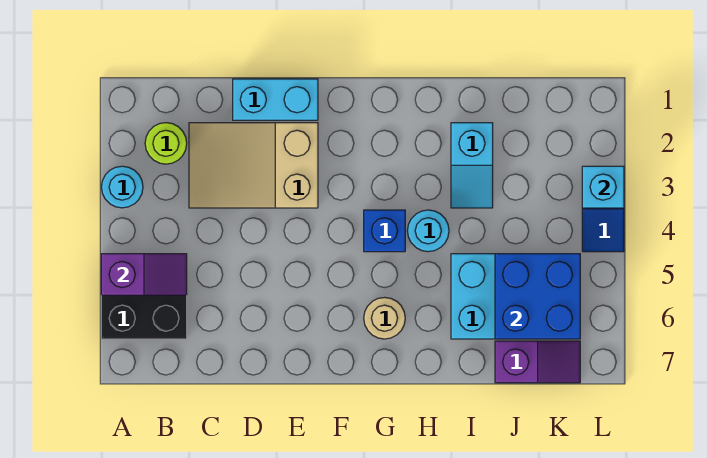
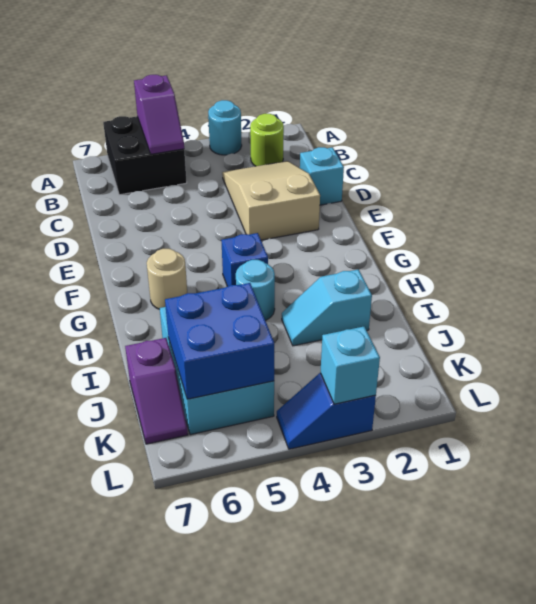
cyan 1x2 brick [233,79,318,120] -> cyan 1x1 brick [300,147,344,205]

